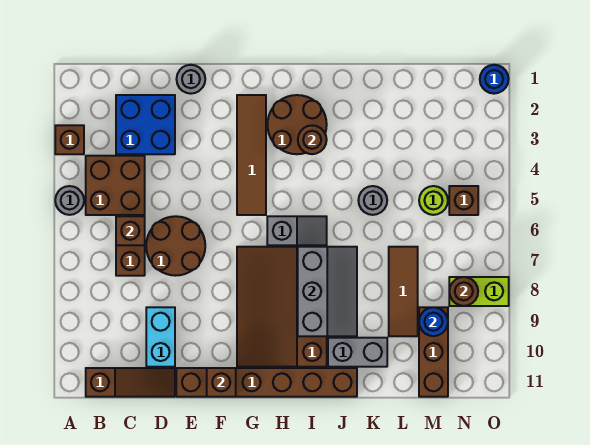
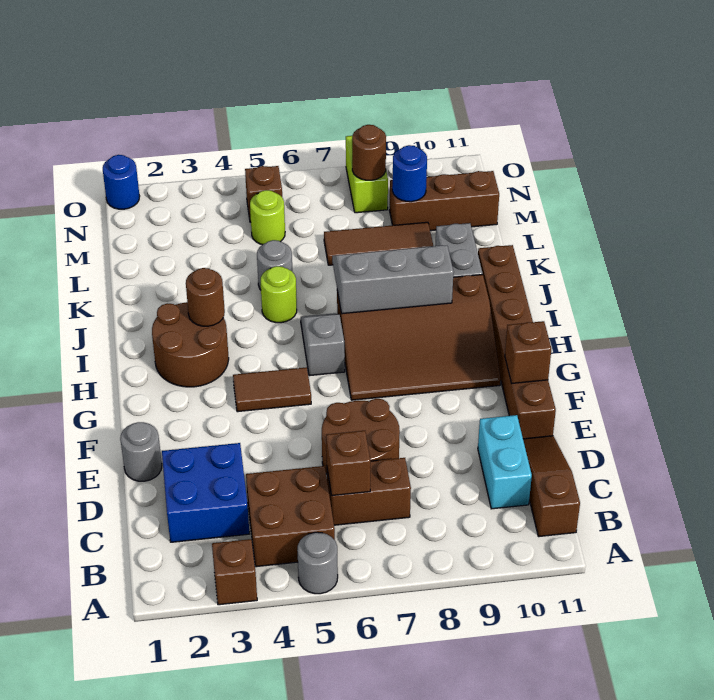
cyan 1x2 brick [146,307,175,367] -> cyan 1x2 brick turned to [478,415,532,509]
brown 1x4 tile [237,95,266,215] -> brown 1x2 tile [233,367,311,412]
none -> lime 1x1 round brick [261,266,297,323]

